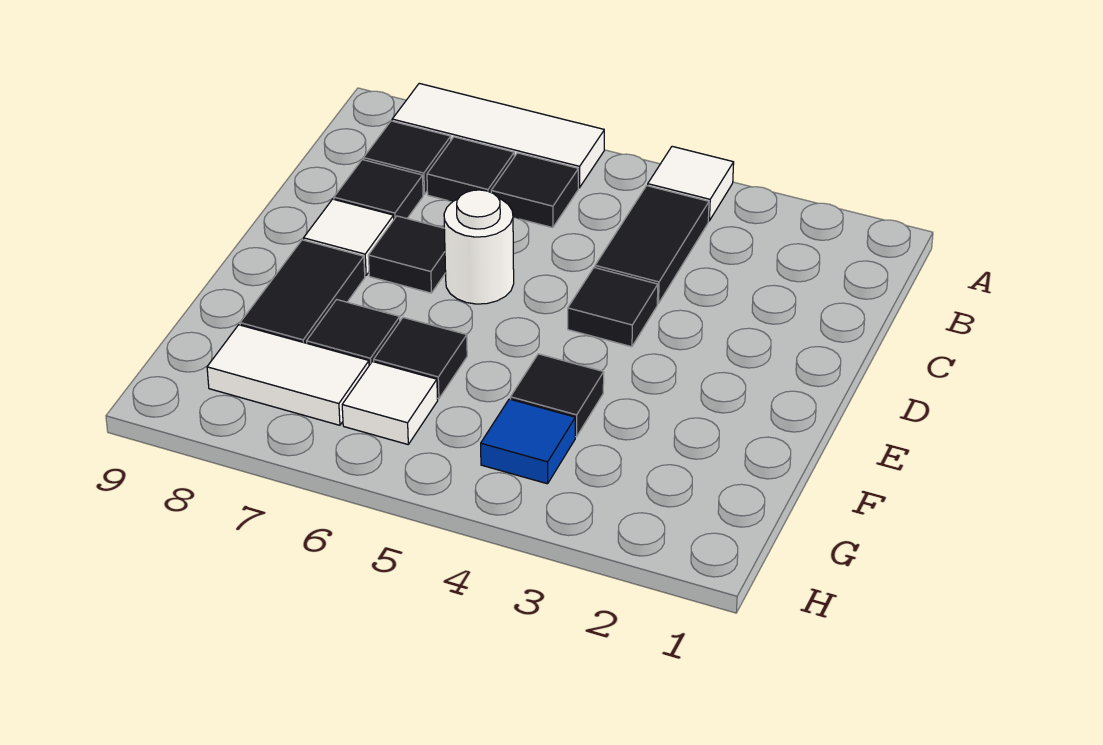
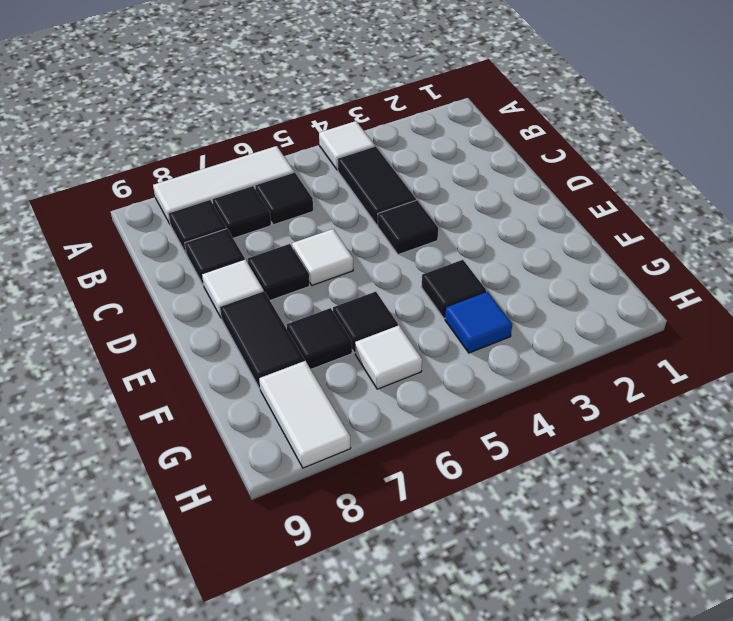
white 1x1 round brick [444,190,514,304] -> white 1x1 tile [292,229,353,285]
white 1x2 tile [207,325,369,425] -> white 1x2 tile turned to [259,361,351,468]

